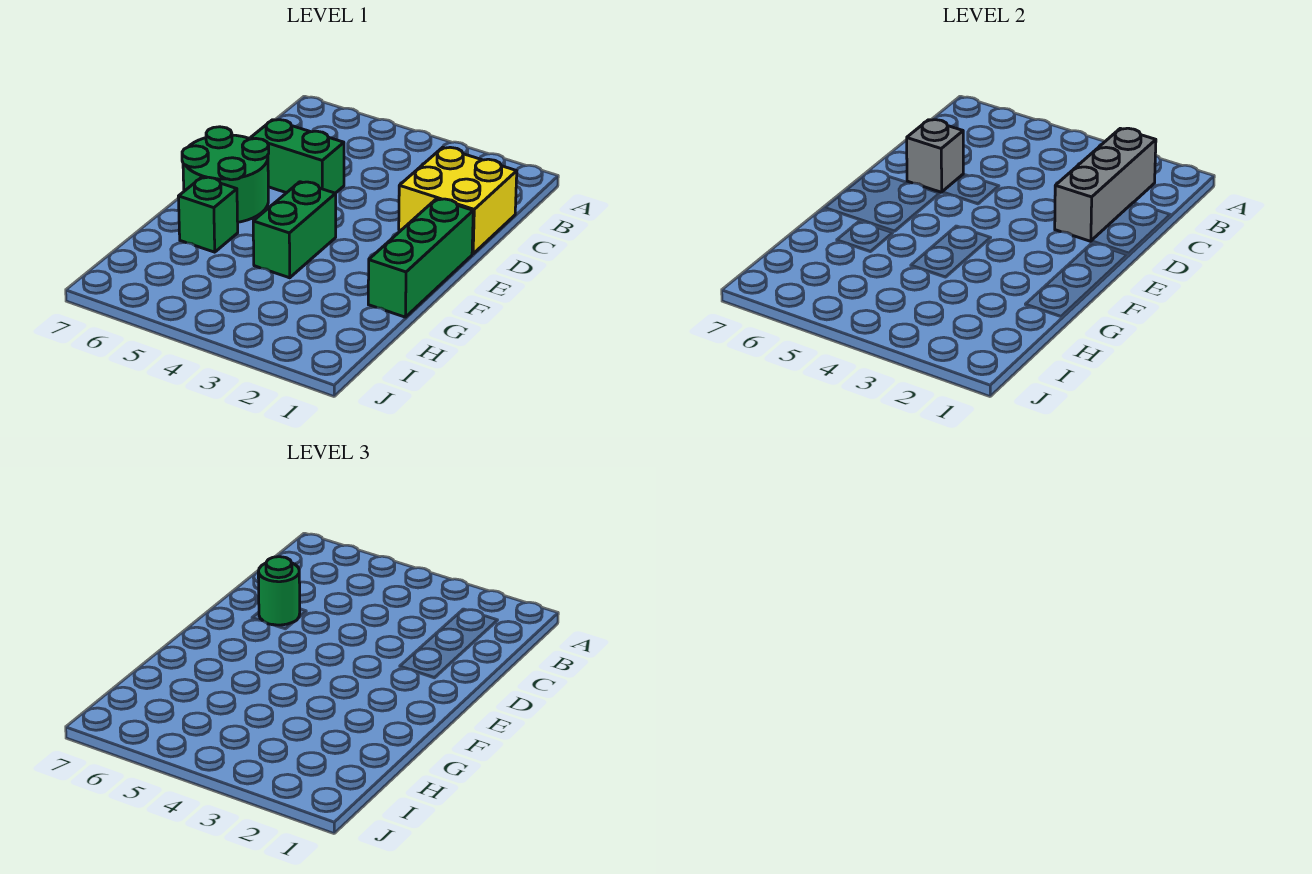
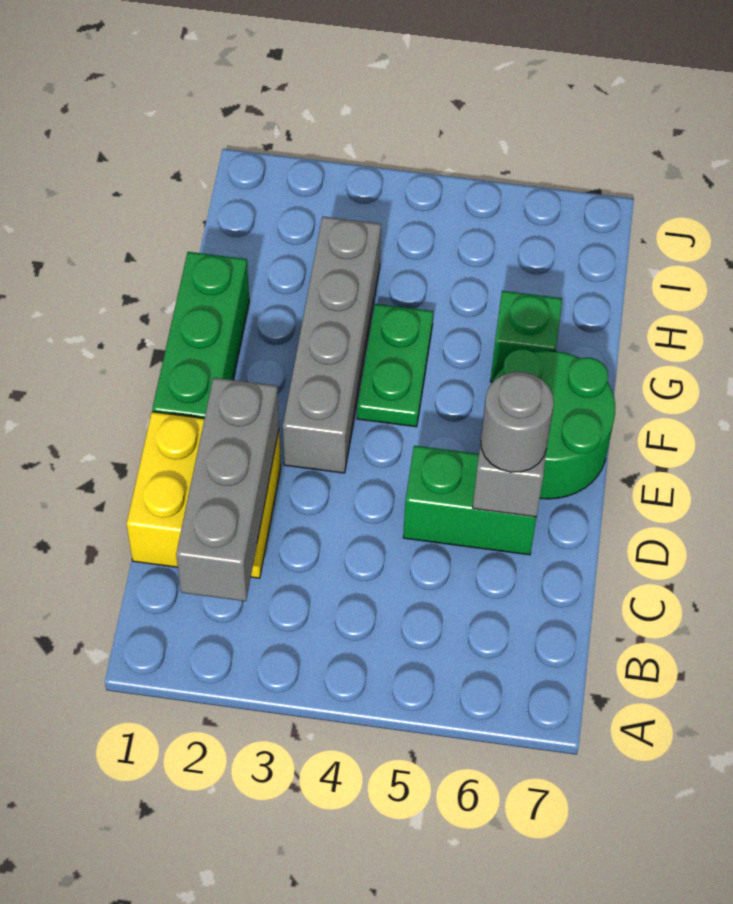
green 1x1 round brick [258,557,300,625] -> grey 1x1 round brick [481,372,554,472]
none -> grey 1x4 brick [283,217,381,473]
green 1x2 brick [253,182,336,278] -> green 1x2 plate [357,304,433,427]

